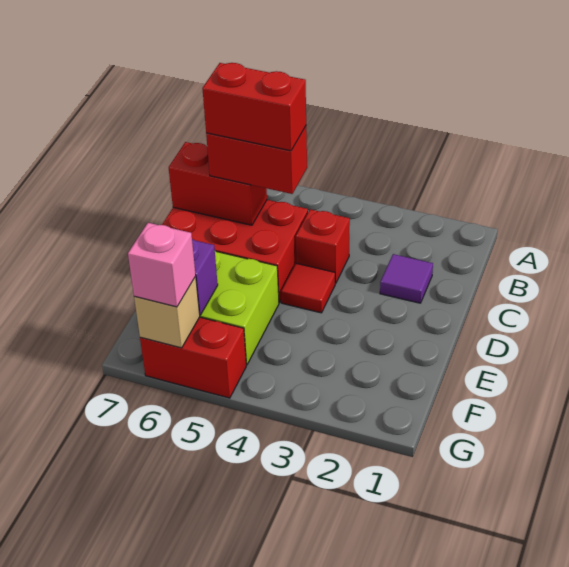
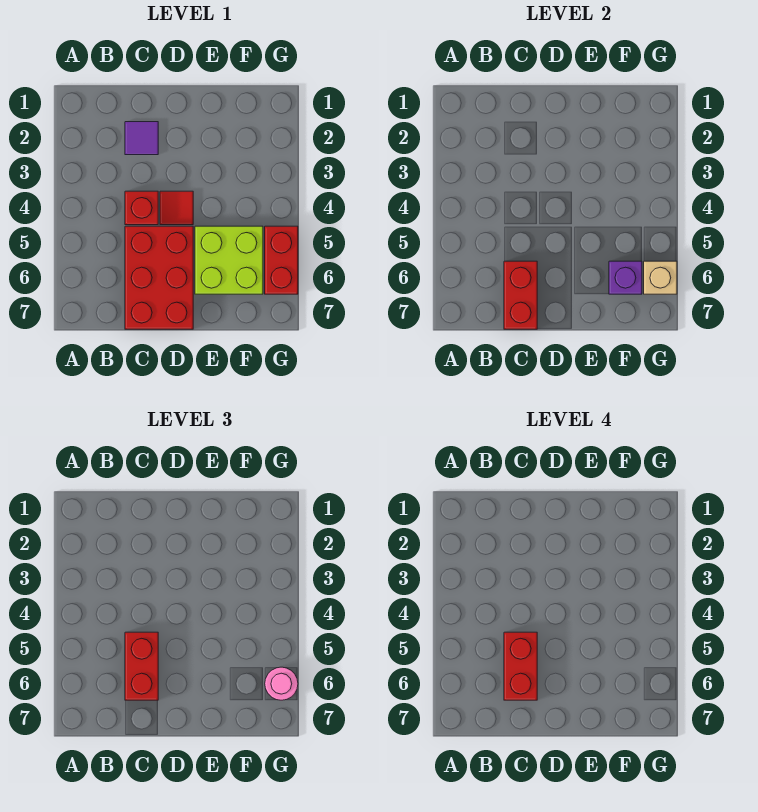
pink 1x1 brick [128,223,196,307] -> pink 1x1 round brick [265,667,298,700]

